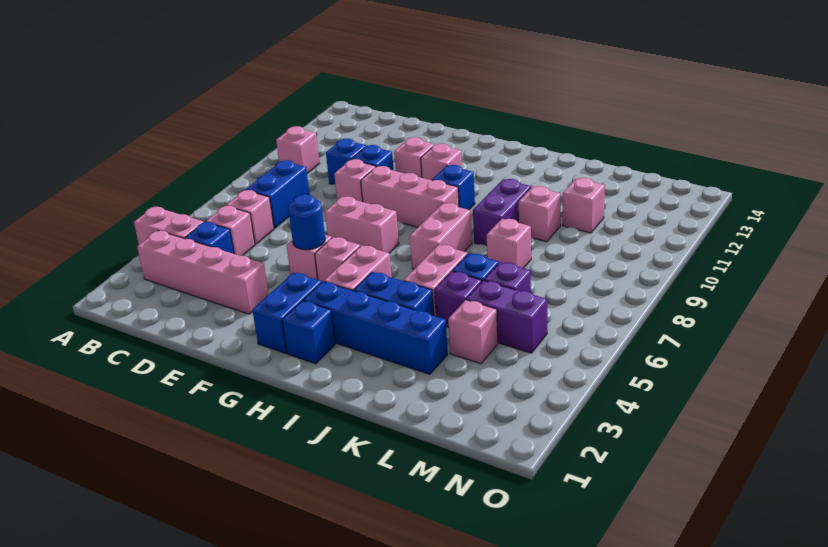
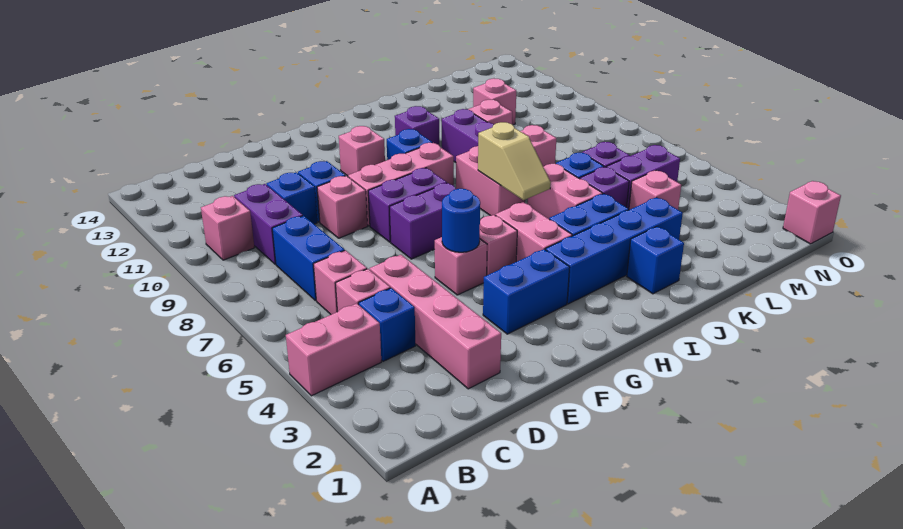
pink 1x4 brick [137,231,269,314] -> pink 1x4 brick turned to [370,255,501,389]
none -> purple 1x2 brick [234,184,303,264]
pink 1x2 brick [325,196,399,253] -> purple 1x2 brick [390,183,456,259]
none -> purple 1x2 brick [368,168,447,242]
pink 1x1 brick [394,137,434,178] -> pink 1x1 brick moved to [783,181,841,244]
blue 1x2 brick [252,273,322,353] -> blue 1x2 brick turned to [483,249,570,334]
blue 1x1 brick [282,301,335,364] -> blue 1x1 brick moved to [627,227,684,294]
none -> tan 1x2 slope [478,122,551,200]
none -> purple 1x1 brick [395,106,439,145]

